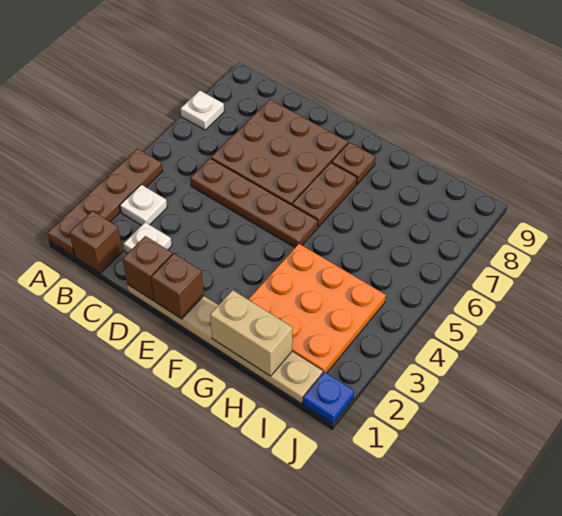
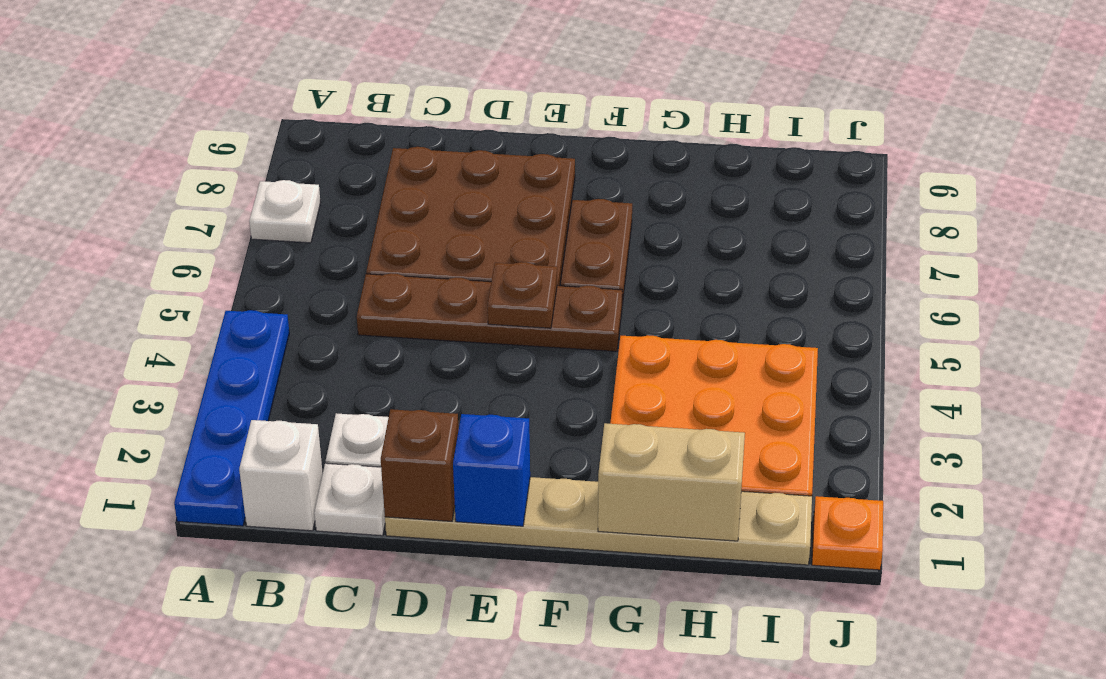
brown 1x4 plate [47,149,163,256] -> blue 1x4 plate [174,310,289,526]
brown 1x1 brick [69,211,122,273] -> white 1x1 brick [239,420,323,531]
white 1x1 plate [120,185,167,226] -> white 1x1 plate moved to [314,463,385,536]
brown 1x1 brick [151,254,204,319] -> blue 1x1 brick [453,414,530,526]
brown 1x1 plate [332,142,376,184] -> brown 1x1 plate moved to [488,262,557,328]
blue 1x1 plate [303,372,354,424] -> orange 1x1 plate [812,496,883,570]

